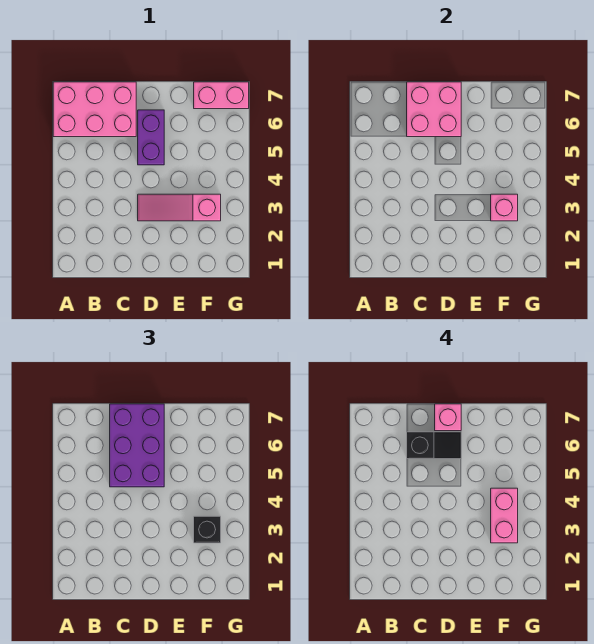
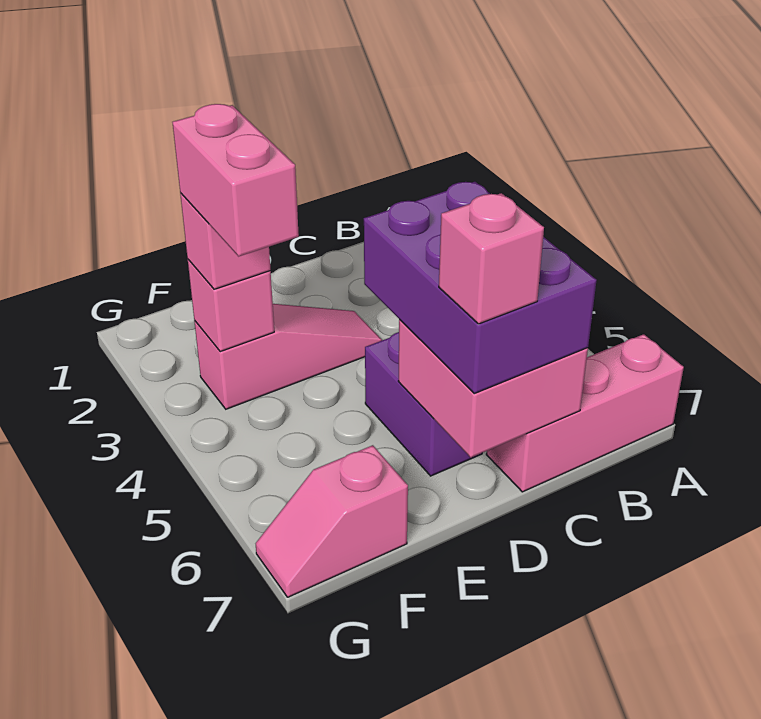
pink 2x3 brick [53,82,136,137] -> pink 1x3 brick [486,334,684,492]
black 1x2 slope [407,432,461,459] -> none
black 1x1 brick [194,516,221,543] -> pink 1x1 brick [180,193,271,289]
pink 1x2 brick [194,82,249,109] -> pink 1x2 slope [256,445,408,597]

